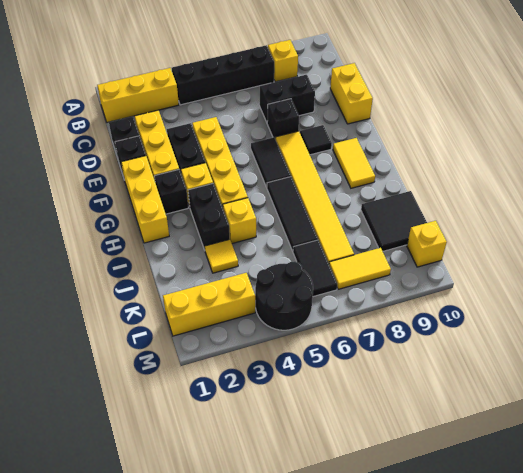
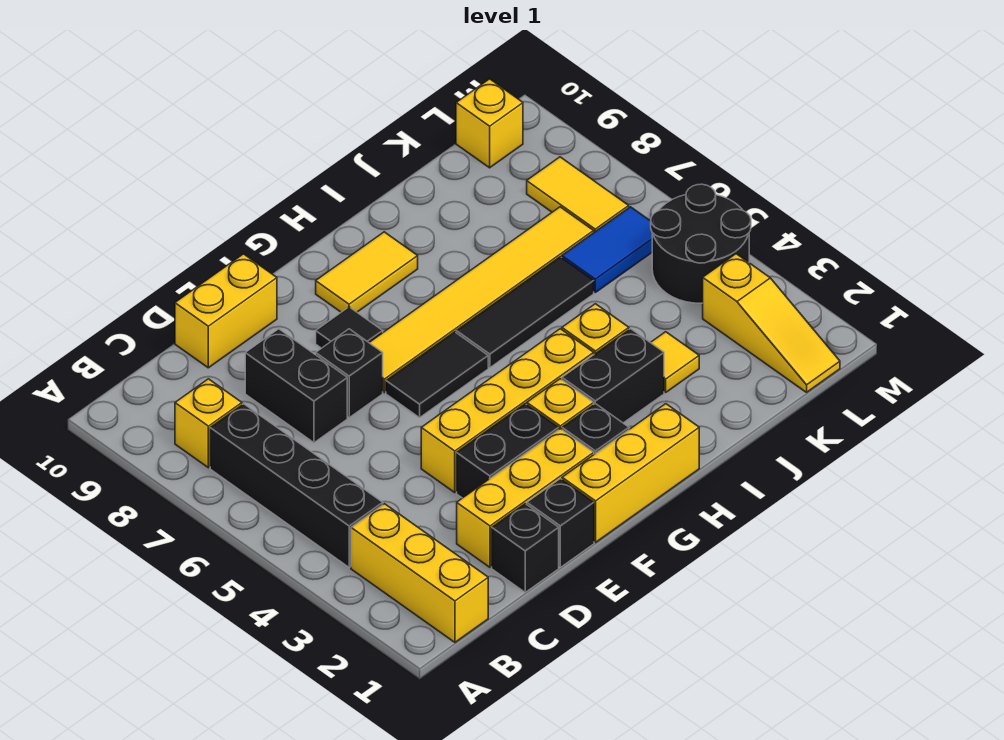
black 2x2 tile [361,191,427,251] -> none
black 1x2 tile [293,240,337,297] -> blue 1x2 tile [562,207,652,292]
yellow 1x3 brick [163,273,255,336] -> yellow 1x3 slope [703,254,840,392]

